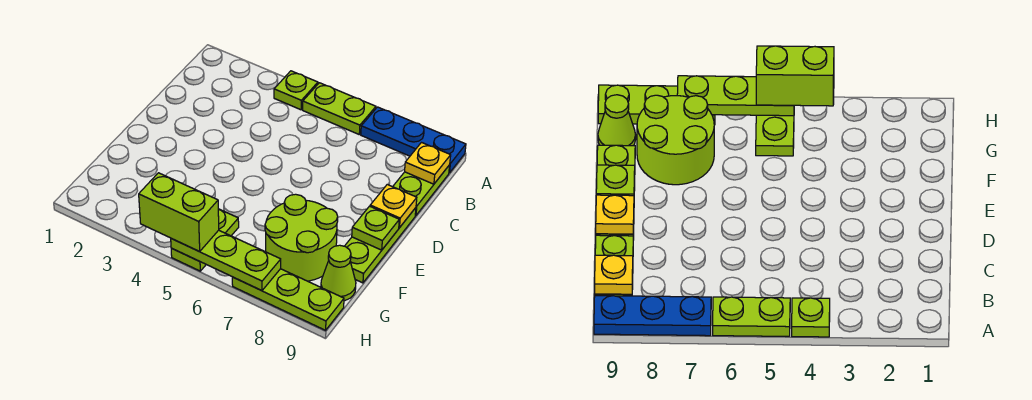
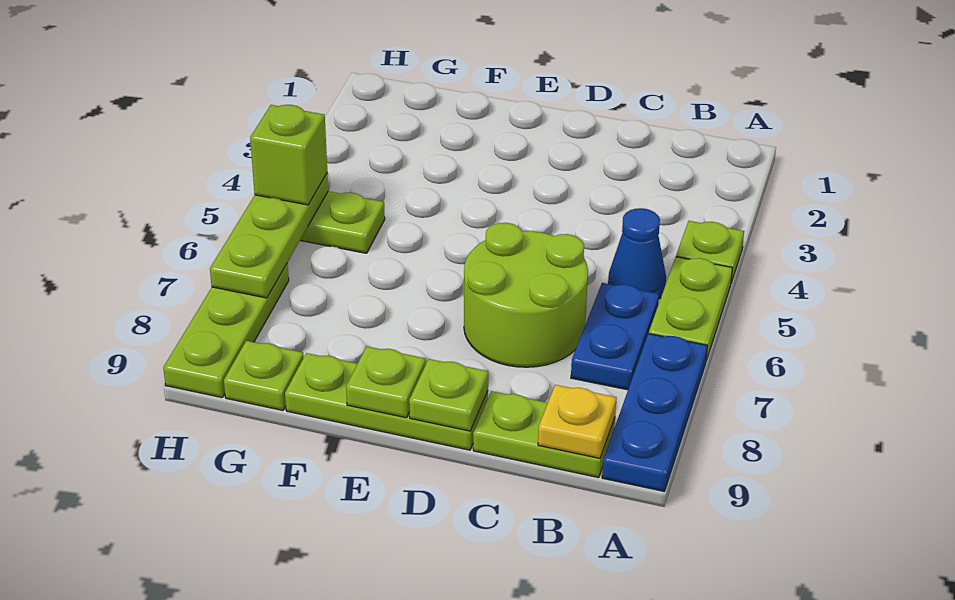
none -> blue 1x1 cone [608,208,666,299]
none -> blue 1x2 plate [571,283,659,390]
yellow 1x1 plate [370,185,417,228] -> lime 1x1 plate [409,359,488,431]
lime 2x2 round brick [265,194,338,281] -> lime 2x2 round brick moved to [464,223,588,367]
lime 1x1 cone [321,245,356,301] -> lime 1x1 plate [224,341,304,411]
lime 1x2 brick [139,173,219,252] -> lime 1x1 brick [250,105,327,205]

